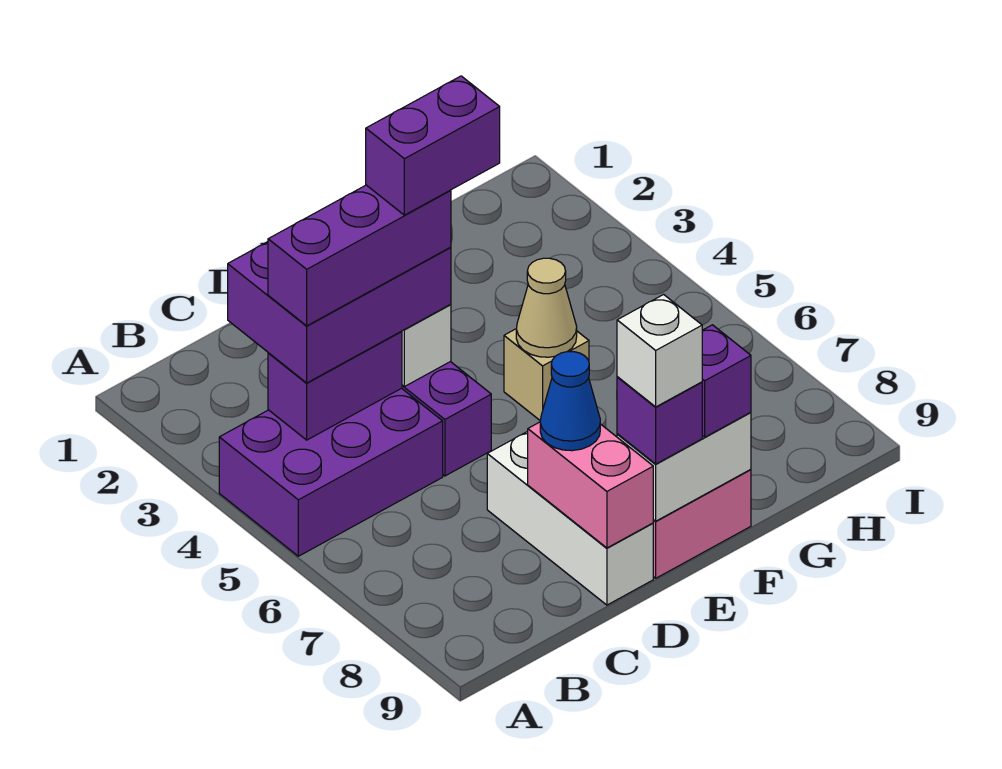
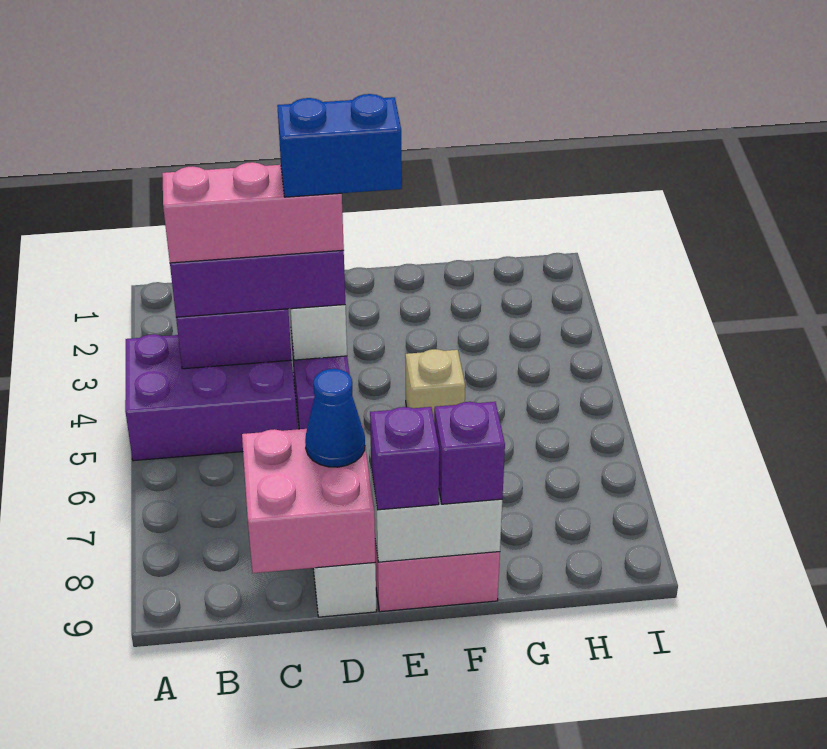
purple 1x3 brick [268,185,451,326] -> pink 1x3 brick [162,162,344,263]
purple 1x2 brick [366,76,500,215] -> blue 1x2 brick [277,94,402,197]
pink 1x2 brick [528,422,653,548] -> pink 2x2 brick [242,426,375,573]
white 1x1 brick [617,295,702,407] -> none
tan 1x1 cone [516,258,577,357] -> none

